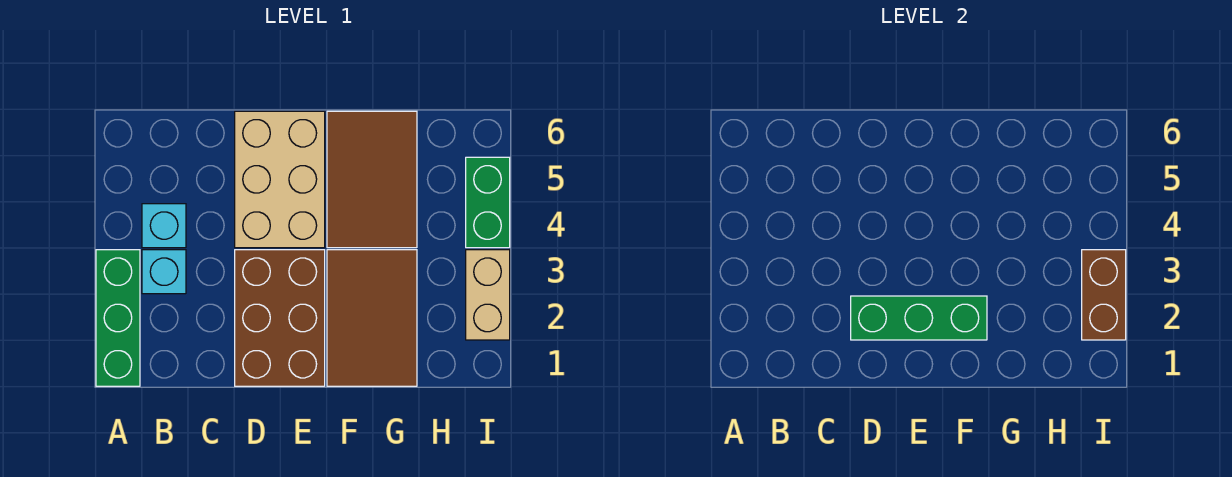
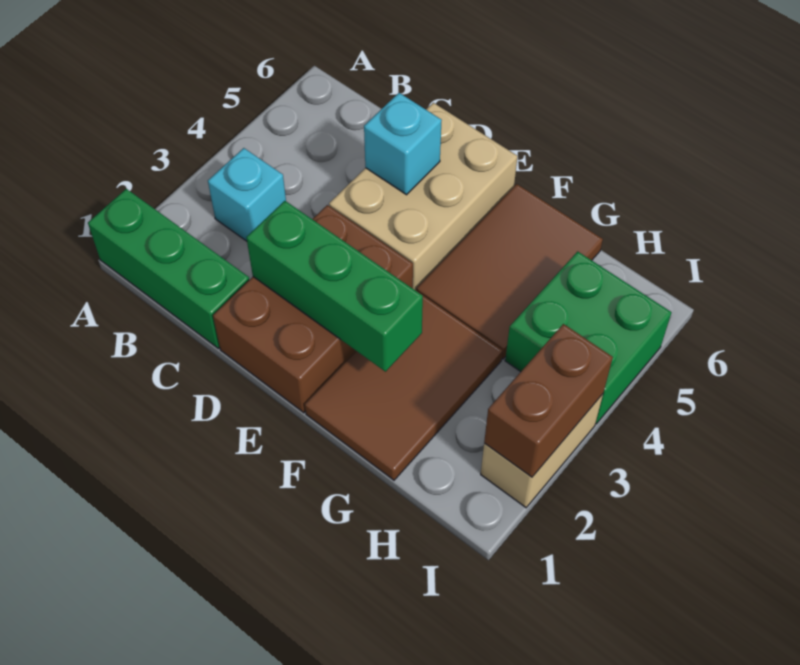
green 1x3 brick [96,250,140,386] -> green 1x3 brick turned to [88,189,249,348]
cyan 1x1 brick [142,204,186,248] -> cyan 1x1 brick moved to [364,93,442,195]
green 1x2 brick [466,157,510,248] -> green 2x2 brick [505,251,672,424]

